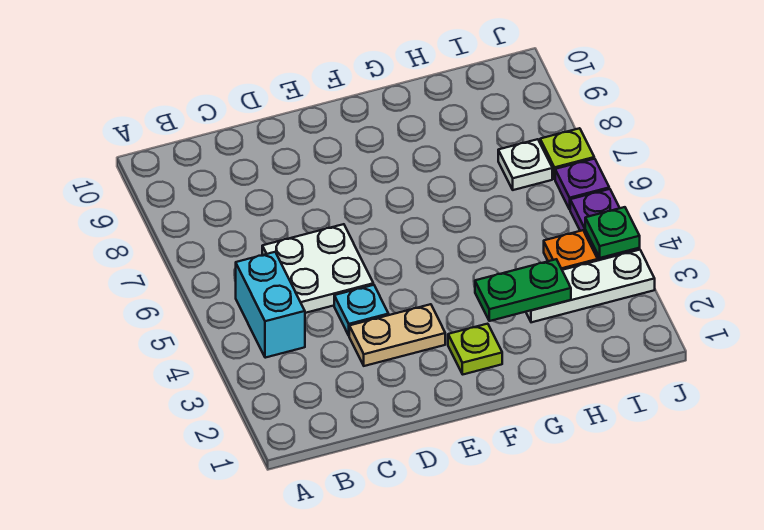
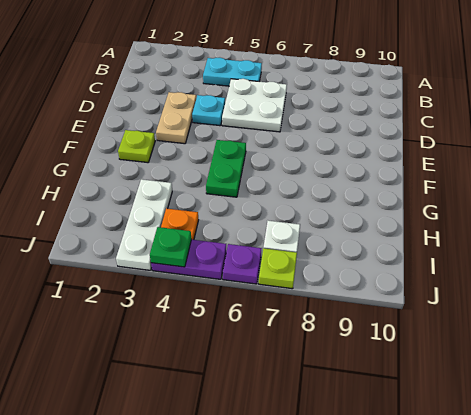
cyan 1x2 brick [236,252,305,358] -> cyan 1x2 plate [203,58,262,86]
green 1x2 plate [475,259,571,321] -> green 1x2 plate moved to [206,140,246,197]

